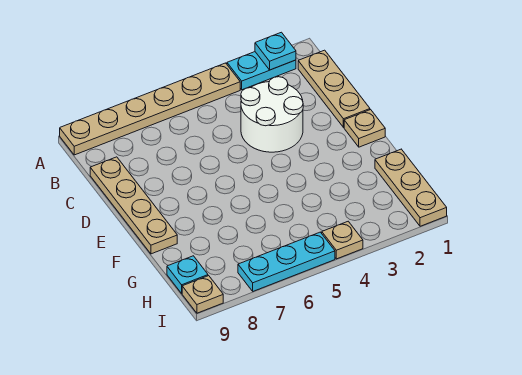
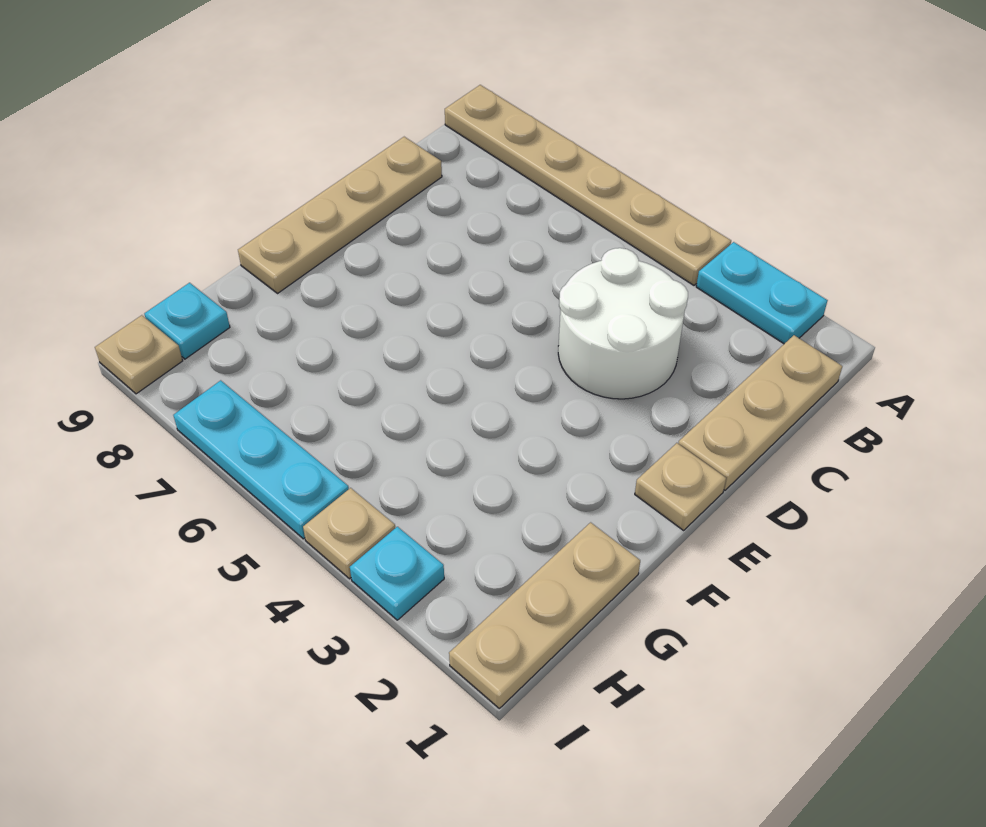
cyan 1x1 plate [255,32,296,70] -> cyan 1x1 plate moved to [350,527,444,620]

